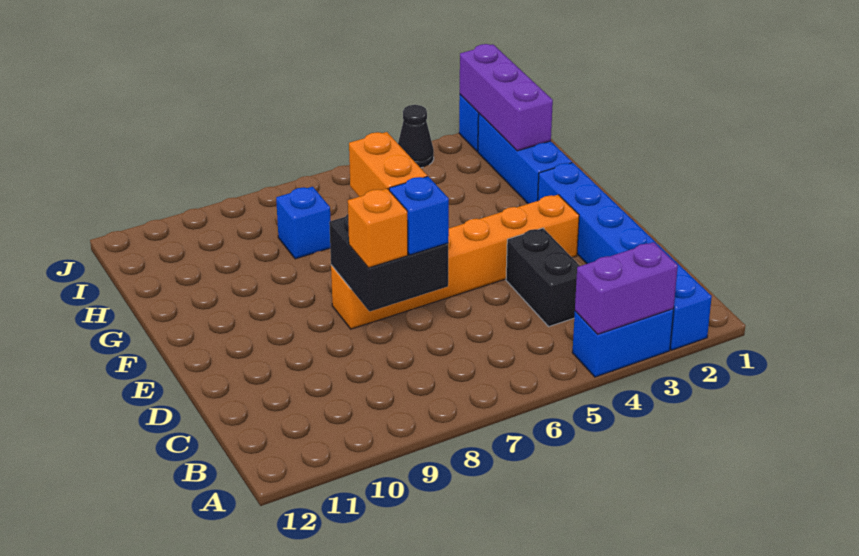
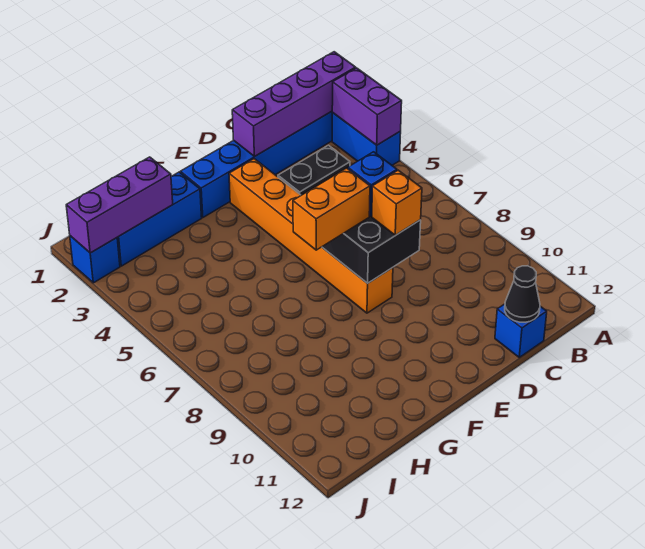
none -> purple 1x4 brick [232,52,356,156]
blue 1x1 brick [276,187,330,259] -> blue 1x1 brick moved to [495,304,547,357]
black 1x1 cone [398,105,434,168] -> black 1x1 cone moved to [505,266,540,322]

